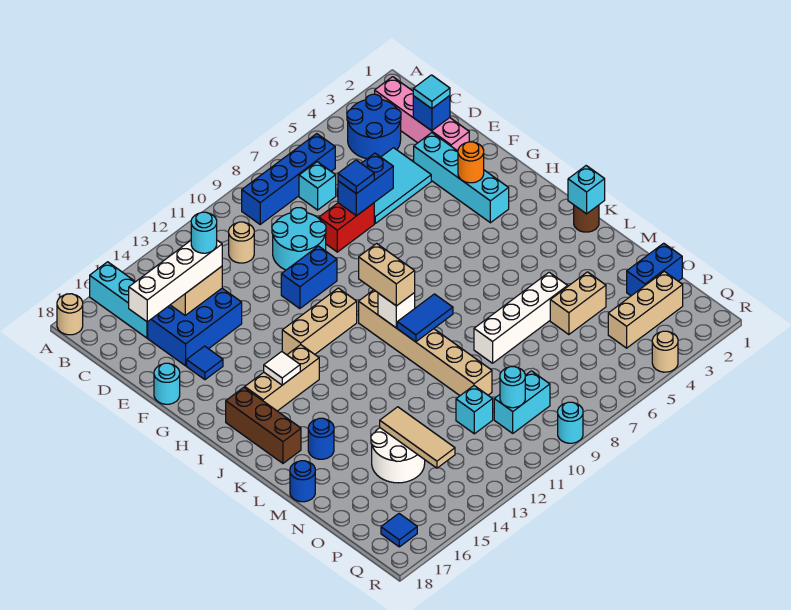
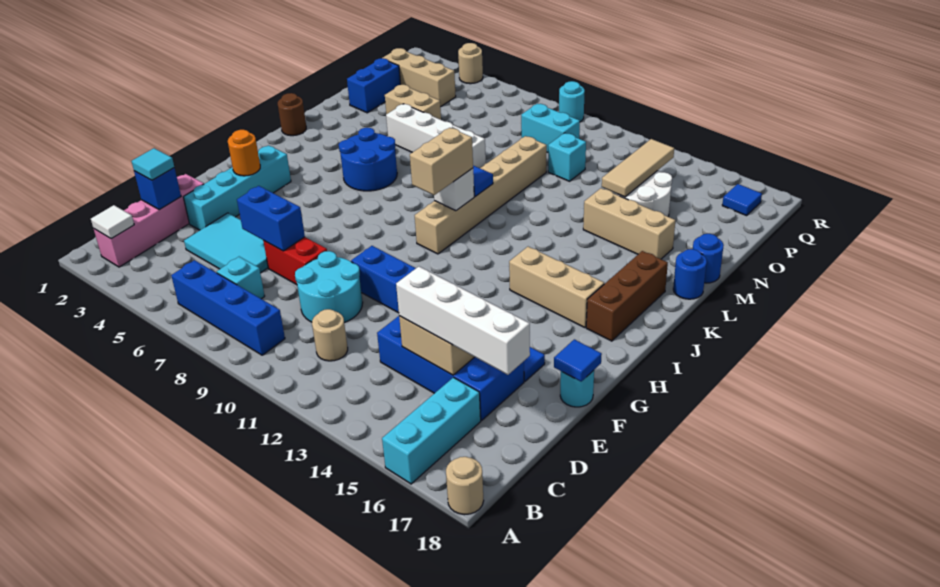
blue 2x2 round brick [347,94,401,159] -> blue 2x2 round brick moved to [339,128,397,191]
blue 2x3 brick [148,288,242,366] -> blue 2x4 brick [377,316,524,420]
cyan 1x1 round brick [191,212,217,253] -> none
blue 1x1 tile [338,160,374,194] -> blue 1x1 tile moved to [554,339,602,381]
tan 1x3 brick [282,288,357,355] -> tan 1x3 brick moved to [583,188,675,259]
white 1x1 tile [264,352,300,385] -> white 1x1 tile moved to [91,205,134,239]
cyan 1x1 brick [568,166,605,214] -> none
blue 1x1 round brick [308,418,334,459] -> blue 1x1 round brick moved to [673,249,707,299]
blue 1x2 brick [627,243,682,296] -> blue 1x2 brick turned to [347,58,401,113]
cyan 1x1 round brick [500,367,525,408] -> none

